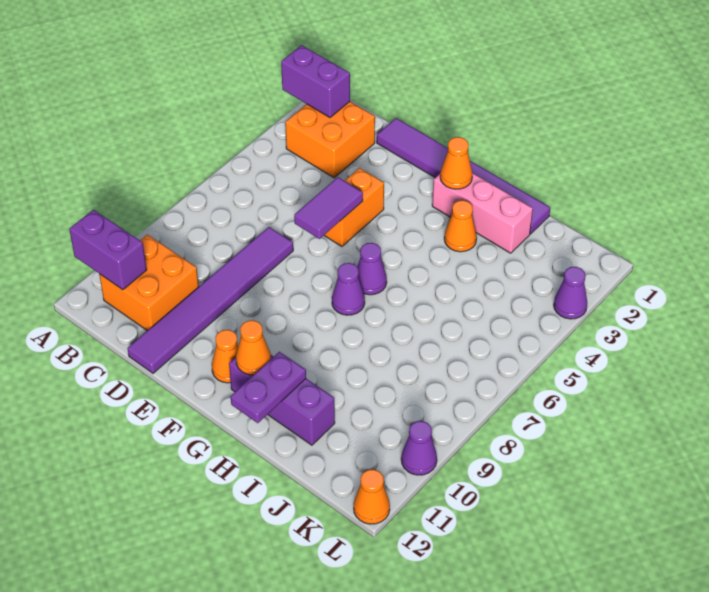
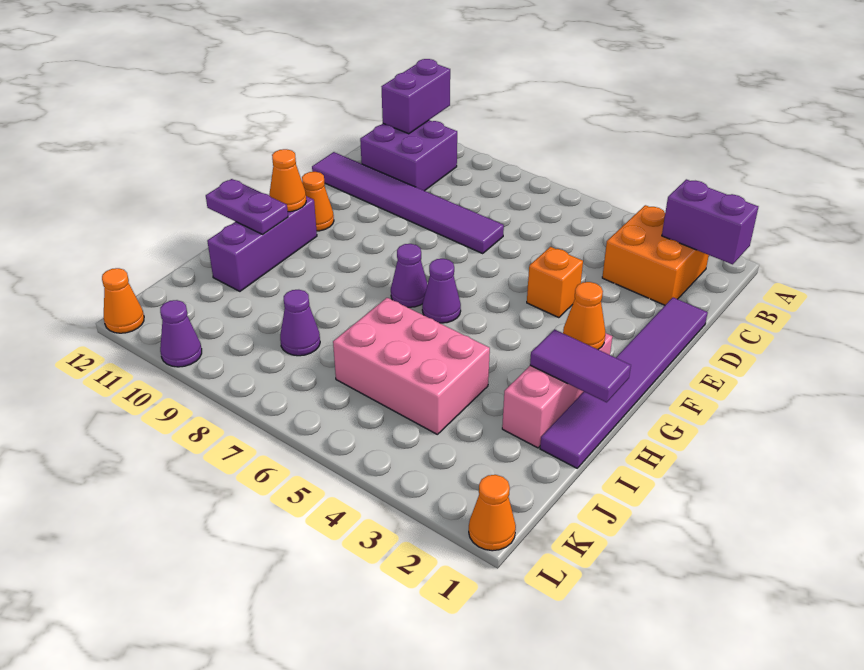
purple 1x2 brick [281,45,350,117] -> purple 1x2 brick turned to [662,179,758,264]
orange 2x2 brick [99,235,199,331] -> purple 2x2 brick [360,120,457,191]
orange 1x2 brick [324,168,384,246] -> orange 1x1 brick [527,247,583,318]
purple 1x2 tile [294,177,363,239] -> purple 1x2 tile moved to [530,329,631,402]
orange 1x1 cone [444,200,477,252] -> orange 1x1 cone moved to [469,475,516,551]
none -> pink 2x3 brick [333,298,490,435]
purple 1x1 cone [554,267,587,319] -> purple 1x1 cone moved to [280,290,320,356]

